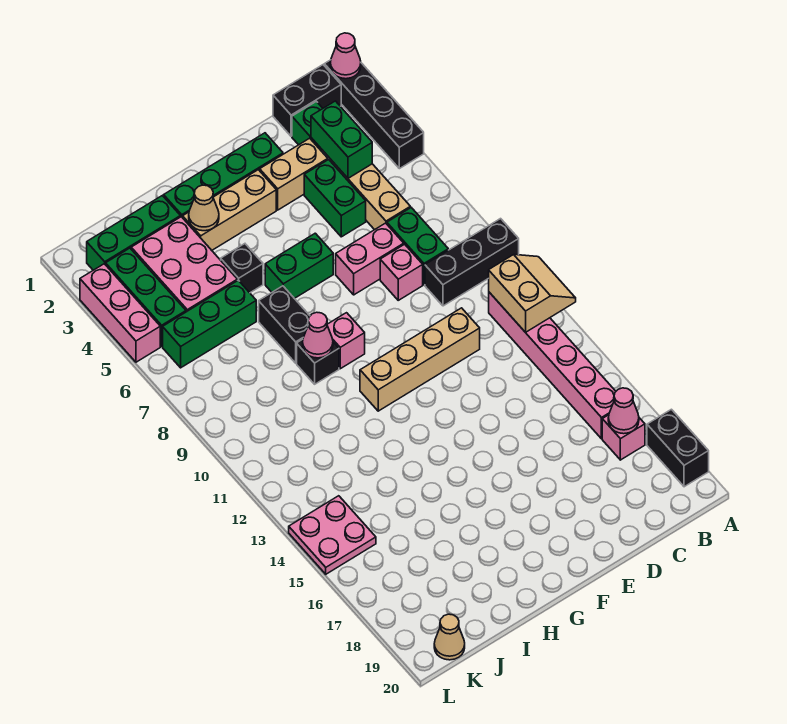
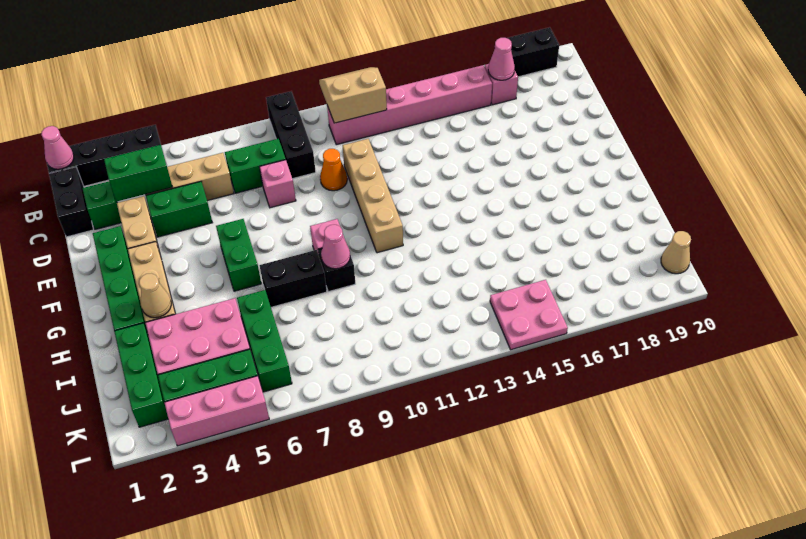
pink 1x2 brick [336,223,404,295] -> none
none -> orange 1x1 cone [320,149,347,191]
black 1x1 brick [221,244,263,293] -> none

